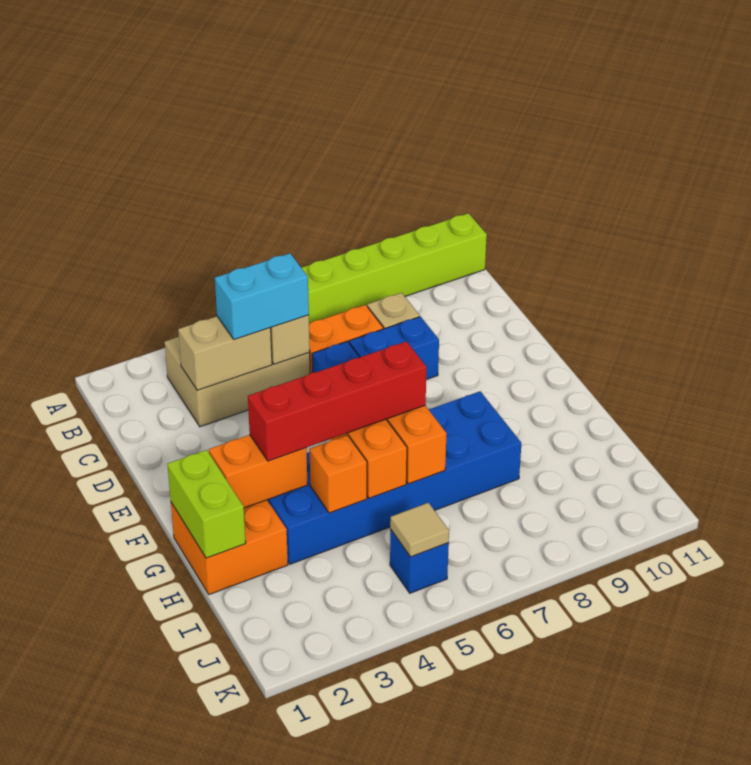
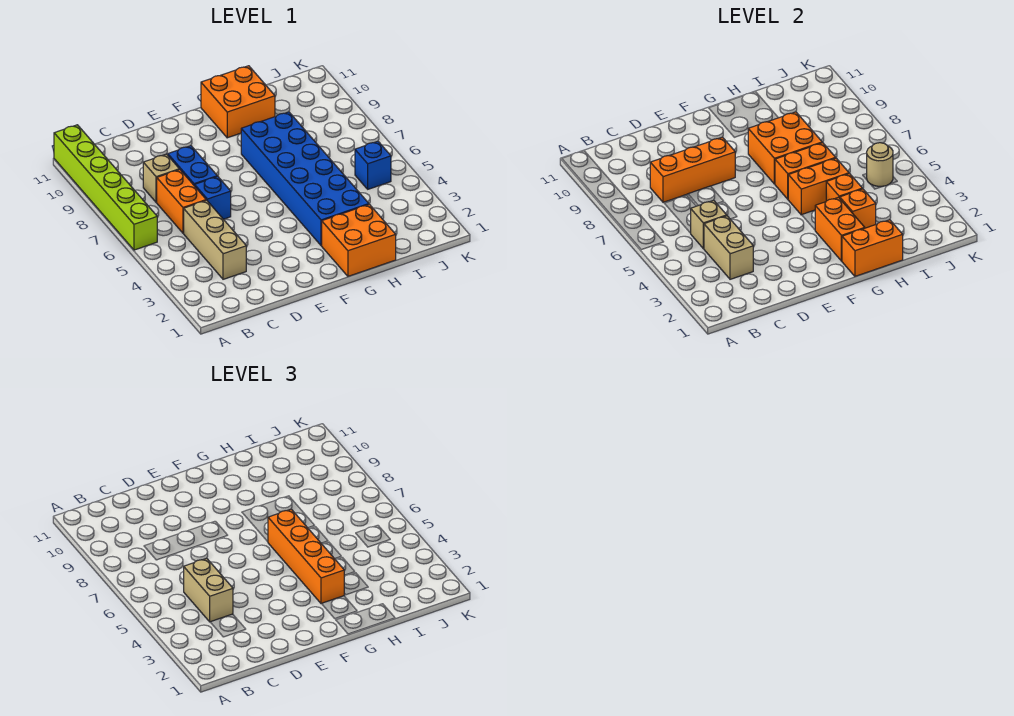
tan 2x3 brick [165,337,310,427] -> tan 1x3 brick [184,200,246,279]
cyan 1x2 brick [215,253,309,339] -> tan 1x2 brick [184,558,233,622]
none -> orange 1x3 brick [650,137,735,202]
lime 1x2 brick [167,450,246,558] -> orange 1x2 brick [842,220,903,276]
red 1x4 brick [248,341,426,461] -> orange 1x4 brick [268,509,344,604]
none -> orange 2x2 brick [748,112,822,184]
none -> orange 2x2 brick [201,66,275,138]
none -> orange 1x1 brick [840,189,876,228]
tan 1x1 tile [390,503,449,557] -> tan 1x1 round brick [867,143,893,186]

